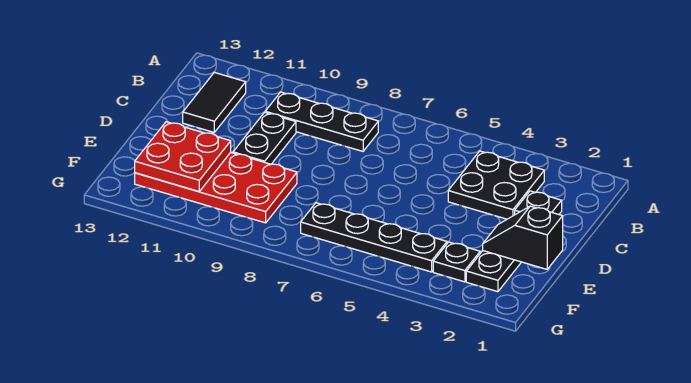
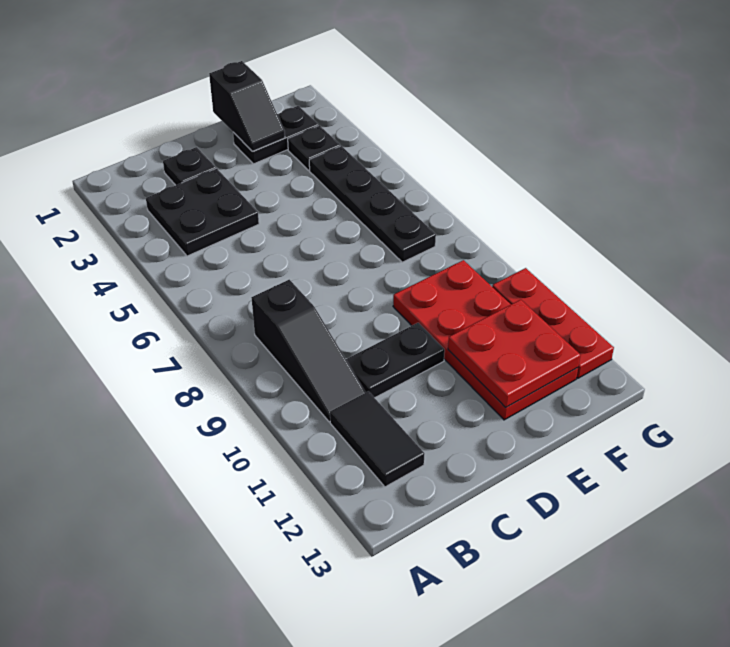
black 1x3 plate [265,92,378,151] -> black 1x3 slope [251,280,366,422]
black 1x2 tile [183,72,246,132] -> black 1x2 tile turned to [330,391,425,487]
none -> red 1x3 plate [492,268,614,378]

